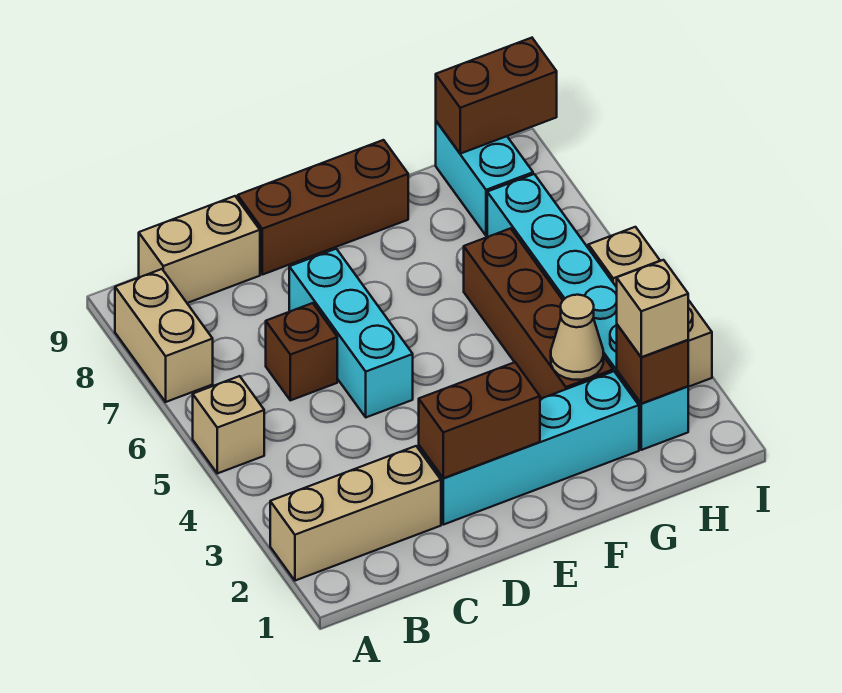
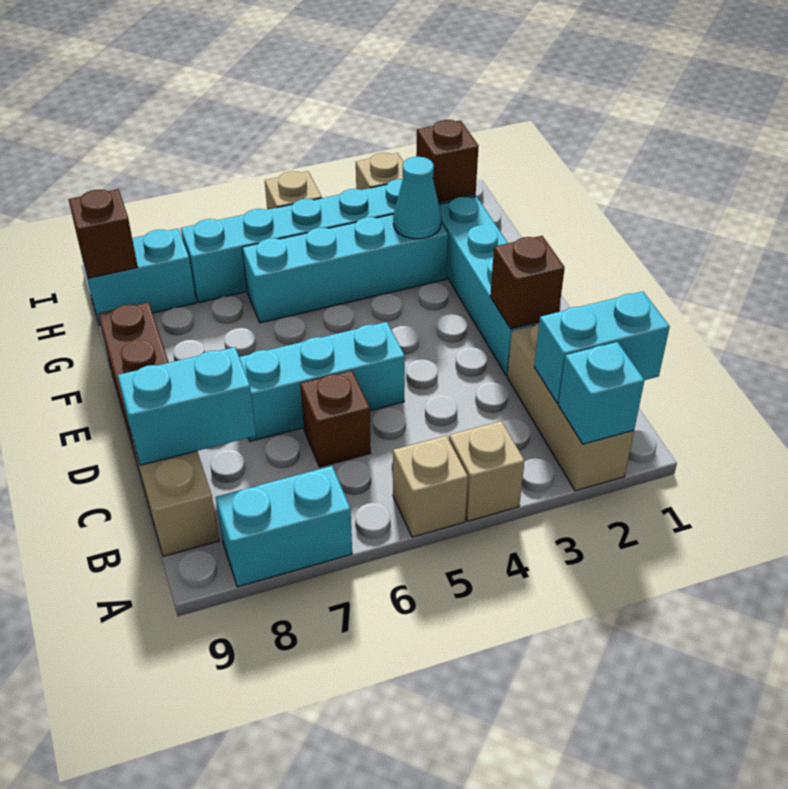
none -> cyan 1x1 brick [558,342,644,444]
tan 1x2 brick [115,269,213,402] -> cyan 1x2 brick [216,466,352,587]
none -> cyan 1x2 brick [534,291,670,403]
none -> cyan 1x2 brick [118,347,256,465]
brown 1x2 brick [419,362,540,478] -> brown 1x1 brick [490,236,565,329]
brown 1x4 brick [464,228,613,399] -> cyan 1x4 brick [242,214,448,323]
tan 1x1 cone [551,295,603,380] -> cyan 1x1 cone [393,157,441,239]
tan 1x1 brick [617,260,688,357] -> tan 1x1 brick moved to [449,421,525,521]
brown 1x2 brick [436,38,557,154] -> brown 1x1 brick [68,189,138,279]

